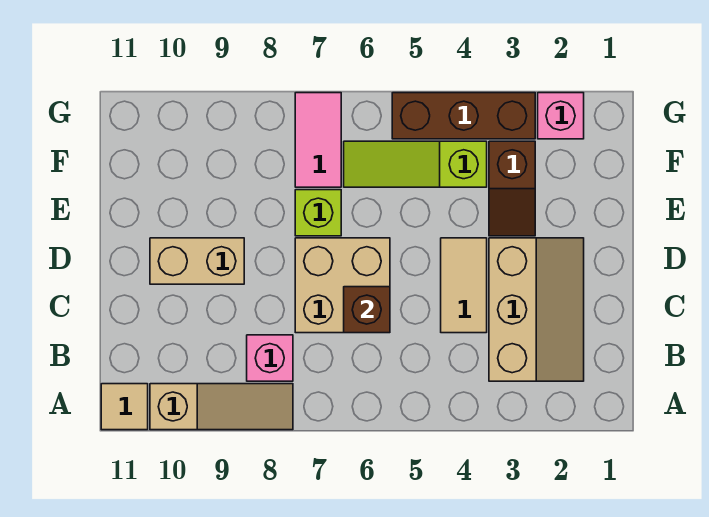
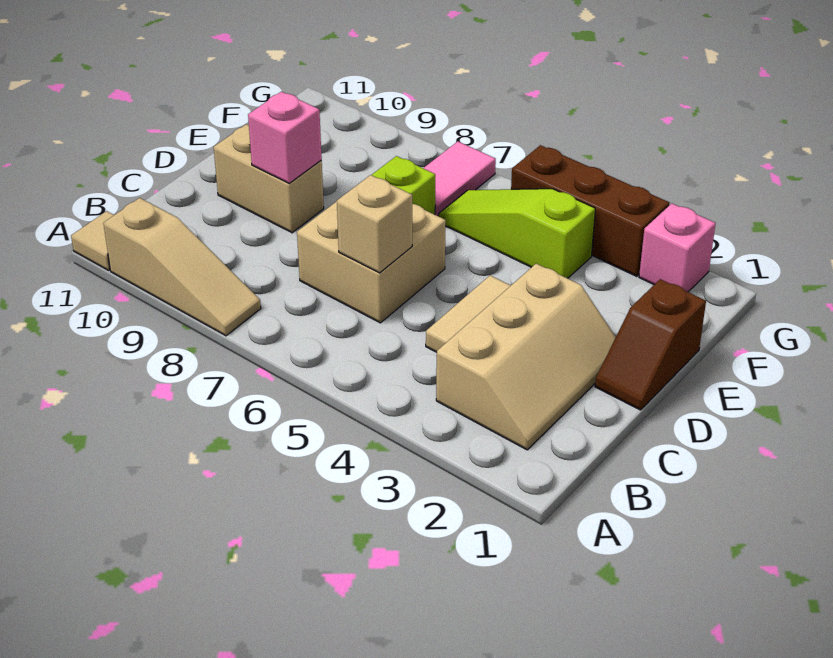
pink 1x1 brick [247,335,293,381] -> pink 1x1 brick moved to [248,92,322,184]
brown 1x1 brick [344,287,390,333] -> tan 1x1 brick [337,175,412,273]
brown 1x2 slope [489,141,535,236] -> brown 1x2 slope moved to [595,279,706,410]

